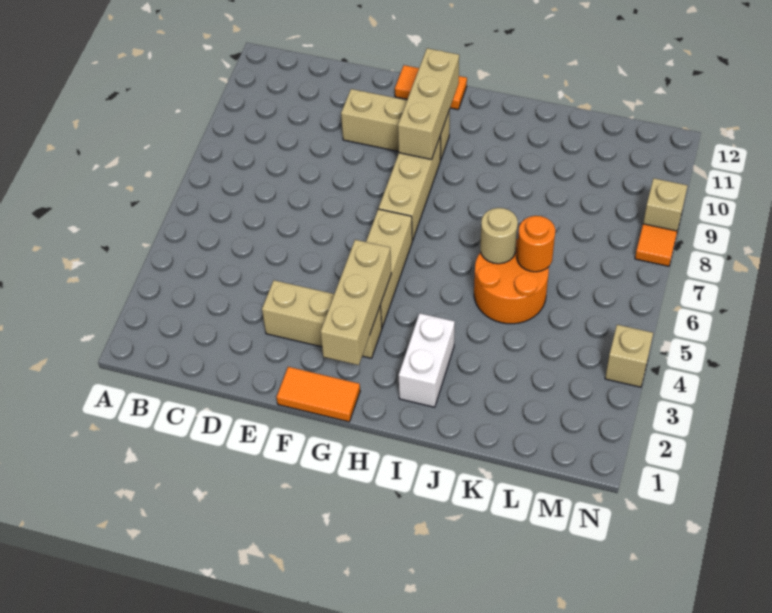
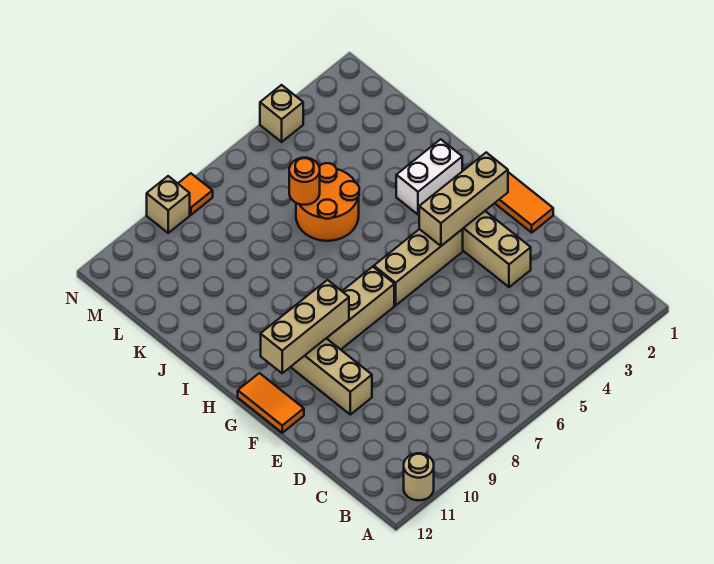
tan 1x1 round brick [480,208,518,264] -> tan 1x1 round brick moved to [404,453,434,500]

